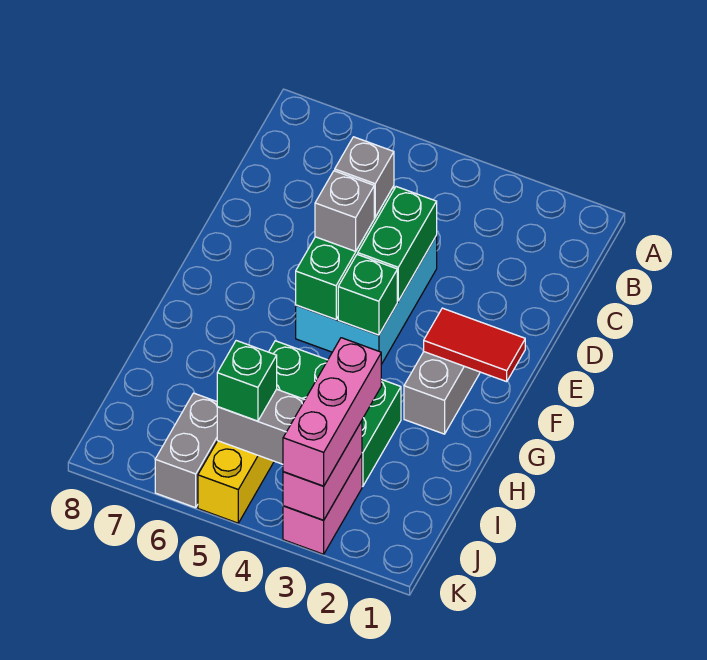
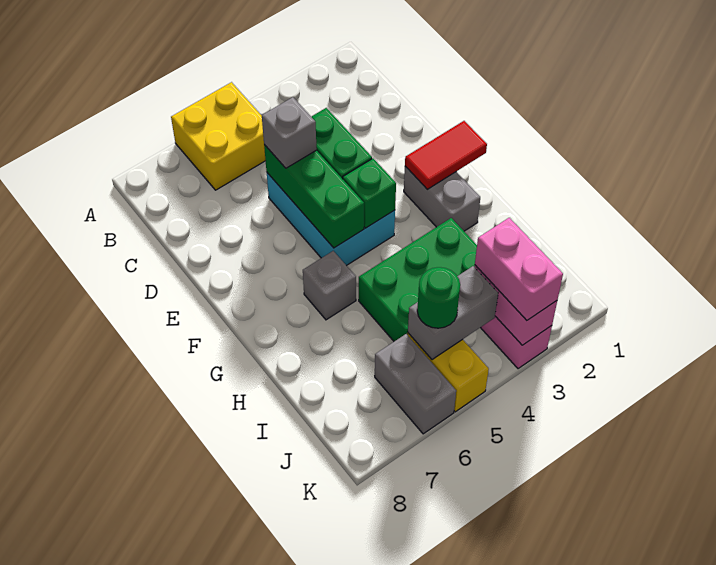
none -> yellow 2x2 brick [171,82,266,190]
grey 1x1 brick [315,171,374,251] -> grey 1x1 brick moved to [303,251,356,320]
pink 1x3 brick [283,338,381,486] -> pink 1x2 brick [475,218,563,320]
green 1x1 brick [217,341,277,421] -> green 1x1 round brick [417,267,460,328]

